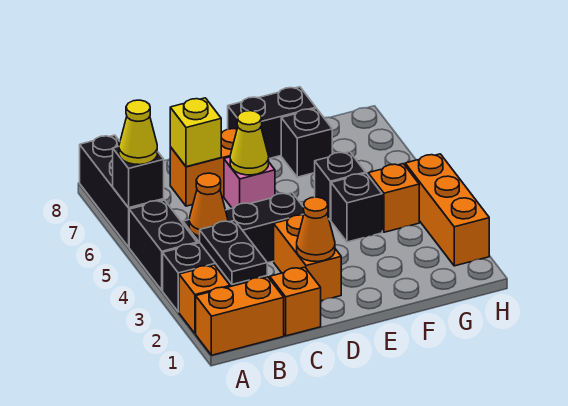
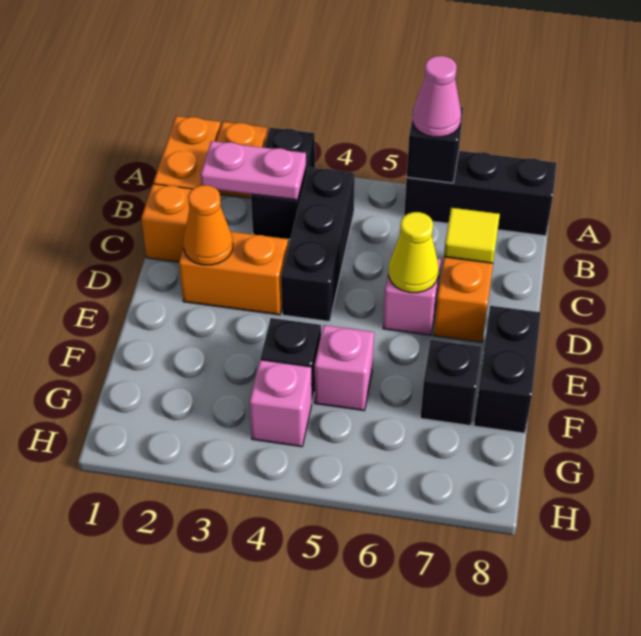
black 1x2 brick [129,200,197,290] -> none
yellow 1x1 cone [119,100,157,165] -> pink 1x1 cone [413,56,461,137]
black 1x2 plate [200,220,267,284] -> pink 1x2 plate [201,141,306,200]
orange 1x1 cone [189,173,228,236] -> none
yellow 1x1 brick [170,98,221,167] -> yellow 1x1 tile [444,208,500,263]
black 1x1 brick [315,152,366,220] -> pink 1x1 brick [314,325,374,411]
orange 1x1 brick [368,164,419,232] -> pink 1x1 brick [249,360,312,447]
orange 1x3 brick [405,154,489,266] -> none

